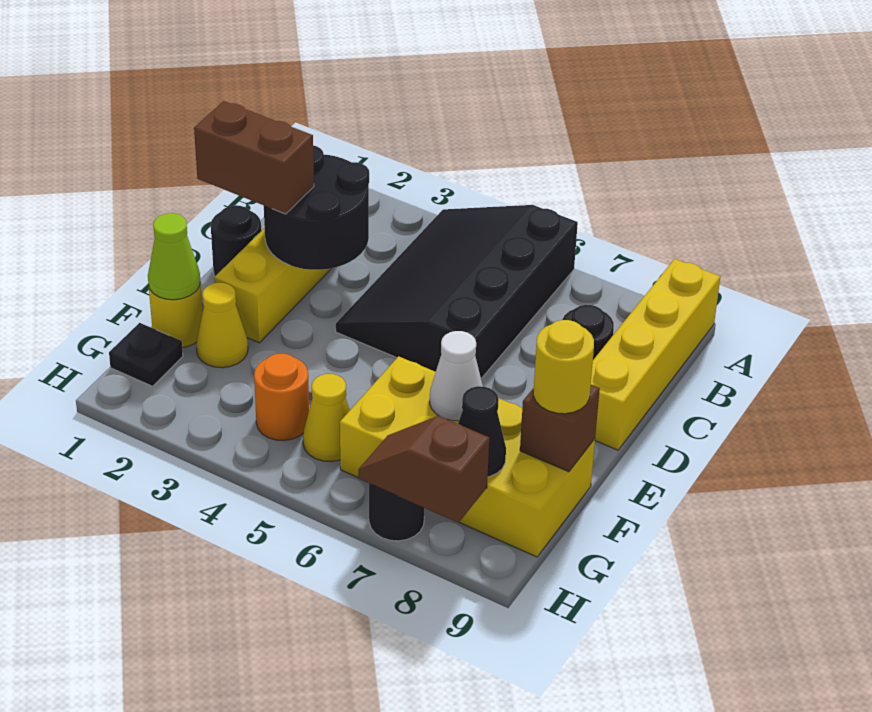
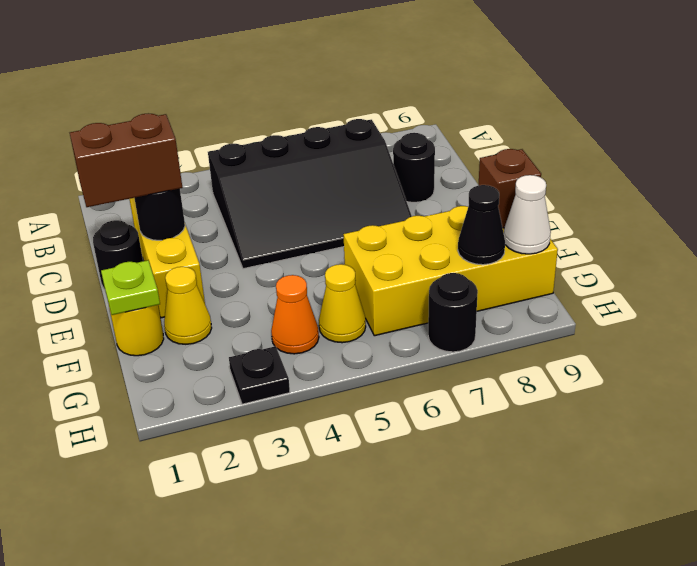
black 3x4 slope [336,205,578,378] -> black 3x4 slope turned to [208,119,412,269]
yellow 1x4 brick [591,259,720,450] -> none
black 2x2 round brick [264,145,369,270] -> black 1x1 round brick [134,189,185,240]
lime 1x1 cone [148,213,200,300] -> lime 1x1 plate [101,260,160,315]
white 1x1 cone [430,331,483,421] -> white 1x1 cone moved to [504,175,551,254]
yellow 1x1 round brick [533,320,594,414] -> none
black 1x1 plate [109,323,183,386] -> black 1x1 plate moved to [229,346,290,404]
orange 1x1 round brick [254,354,309,441] -> orange 1x1 cone [271,275,319,354]
brown 1x2 slope [358,416,489,523] -> none

